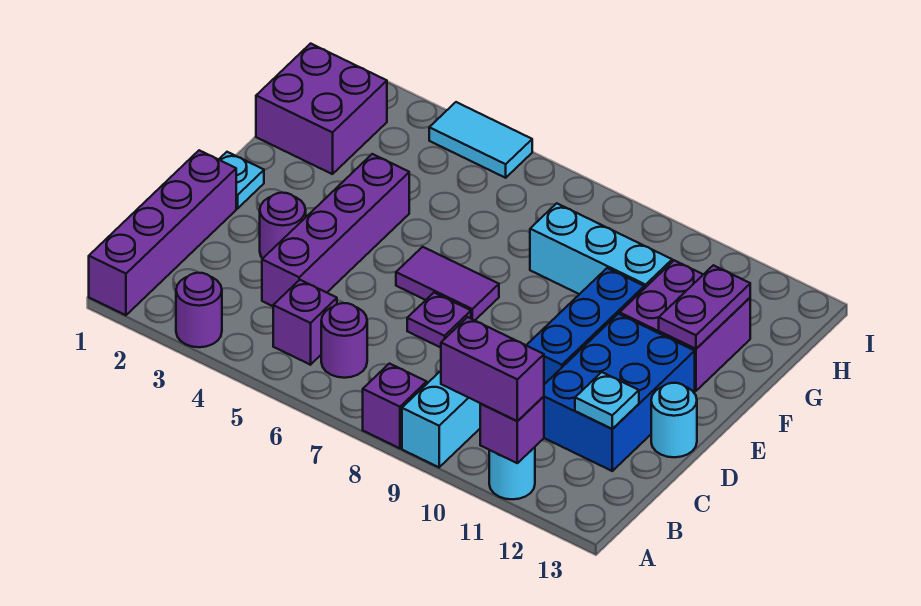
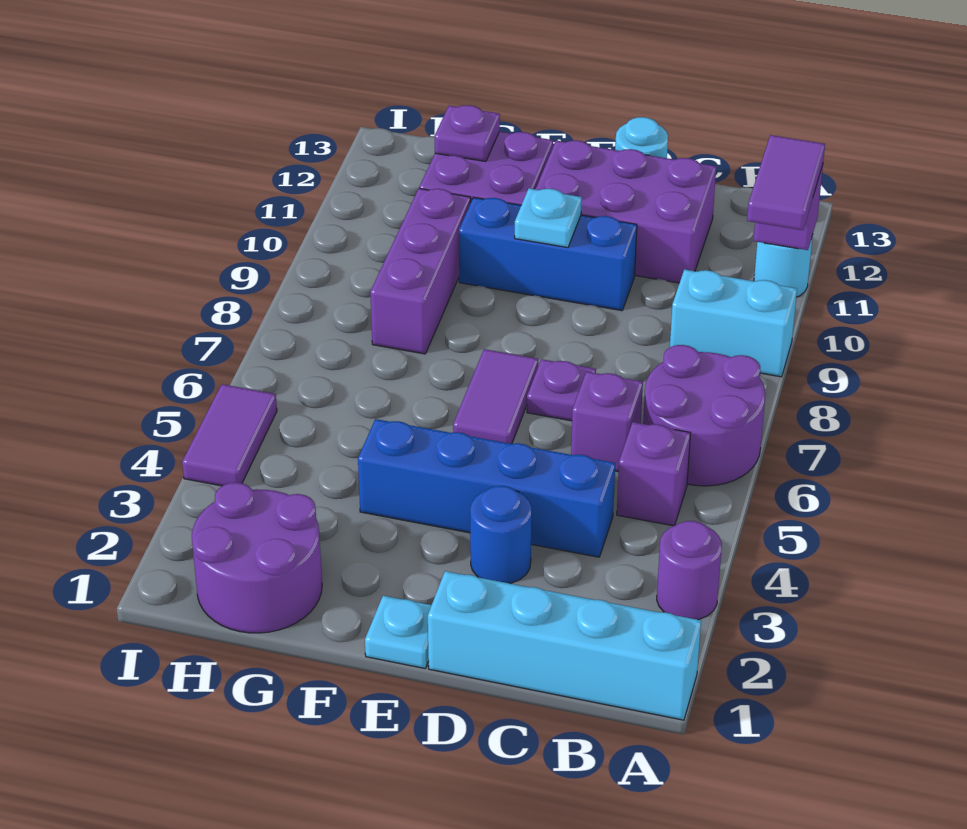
purple 1x4 brick [89,150,236,315] -> cyan 1x4 brick [428,571,701,720]
purple 1x1 brick [363,364,427,448] -> purple 1x1 brick moved to [571,372,643,472]
purple 1x2 brick [441,317,544,421] -> purple 1x2 tile [747,135,825,230]
purple 1x1 round brick [321,303,367,378] -> purple 2x2 round brick [643,345,765,486]
purple 1x4 brick [262,154,409,306] -> blue 1x4 brick [358,419,615,557]
blue 2x3 brick [544,314,695,471] -> purple 2x3 brick [536,140,716,283]
cyan 1x1 plate [575,372,639,429] -> cyan 1x1 plate moved to [515,188,582,248]
purple 1x1 round brick [260,193,306,259] -> blue 1x1 round brick [470,486,532,583]
purple 1x2 plate [659,265,750,349] -> purple 1x1 plate [435,105,500,162]
purple 2x2 brick [256,44,387,174] -> purple 2x2 round brick [192,482,322,633]
cyan 1x3 brick [530,203,672,294] -> purple 1x3 brick [370,188,471,354]
cyan 1x2 tile [429,102,532,178] -> purple 1x2 tile [182,384,277,486]

